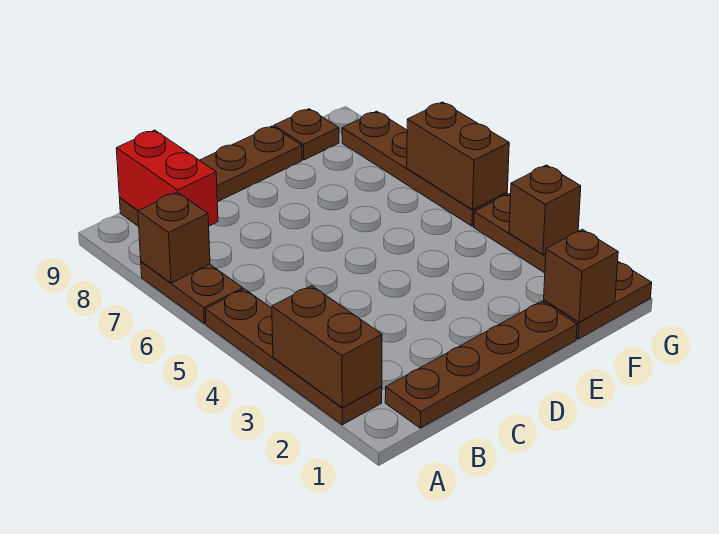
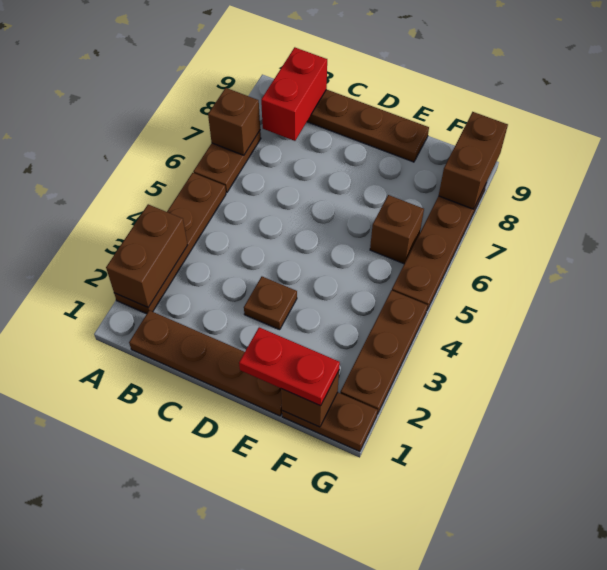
none -> red 1x2 plate [239,327,340,406]
brown 1x1 plate [274,109,339,160] -> brown 1x1 plate moved to [244,277,297,330]
brown 1x1 brick [509,165,581,254] -> brown 1x1 brick moved to [370,195,424,264]
brown 1x2 brick [407,102,509,210] -> brown 1x2 brick moved to [439,112,508,209]

